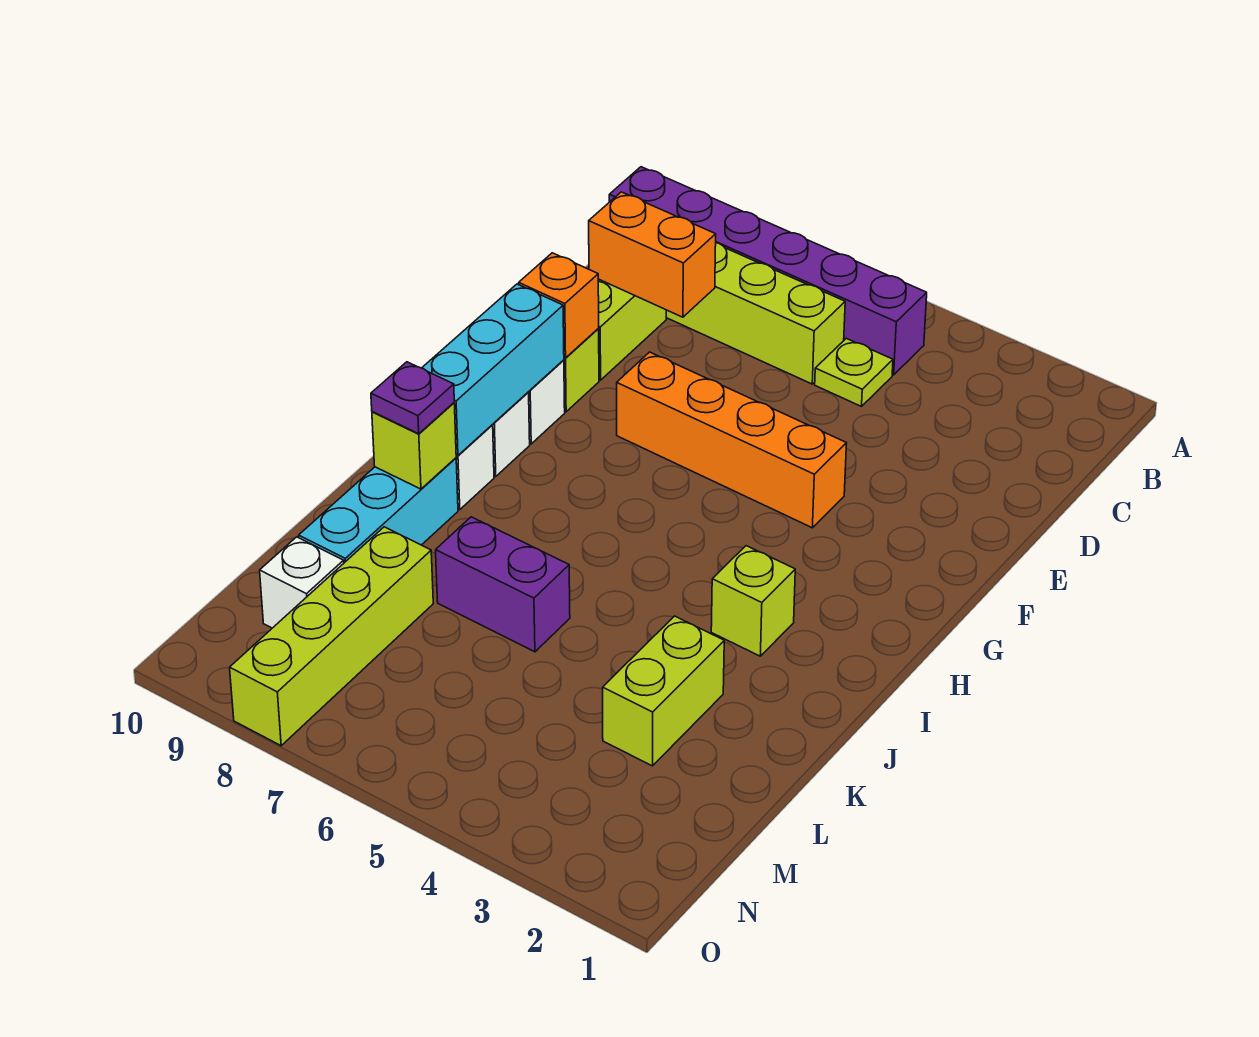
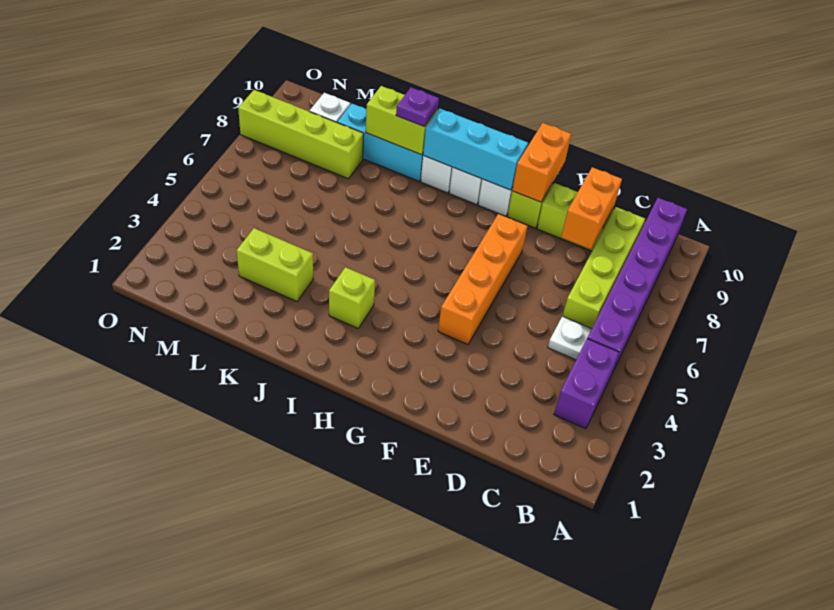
lime 1x1 plate [815,338,893,406] -> white 1x1 plate [548,316,592,360]
orange 1x1 brick [519,253,599,358] -> orange 1x2 brick [512,123,571,202]
lime 1x1 brick [372,403,456,489] -> lime 1x2 brick [366,86,438,155]
purple 1x2 brick [436,517,570,652] -> purple 1x2 brick moved to [554,339,619,429]

